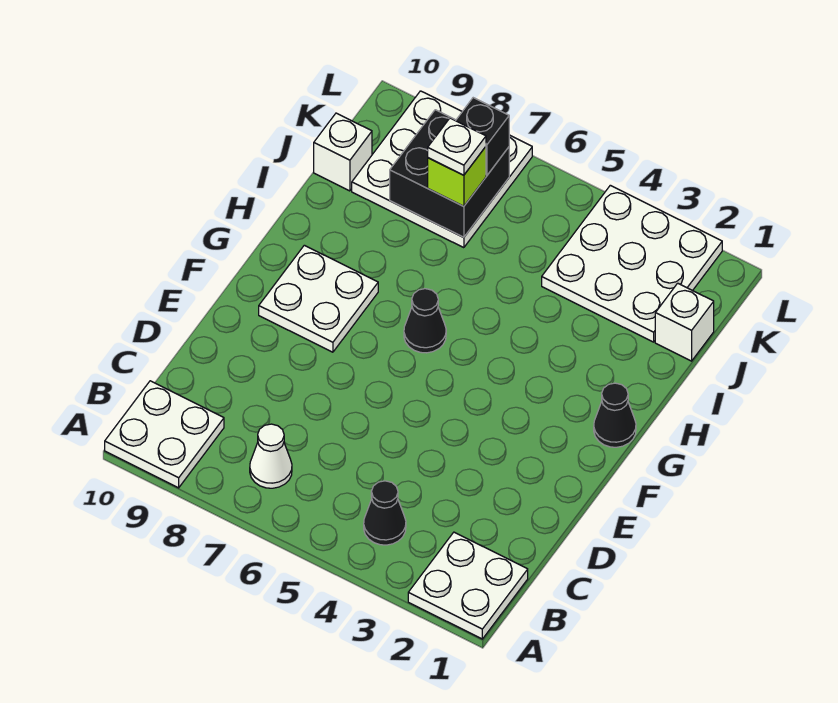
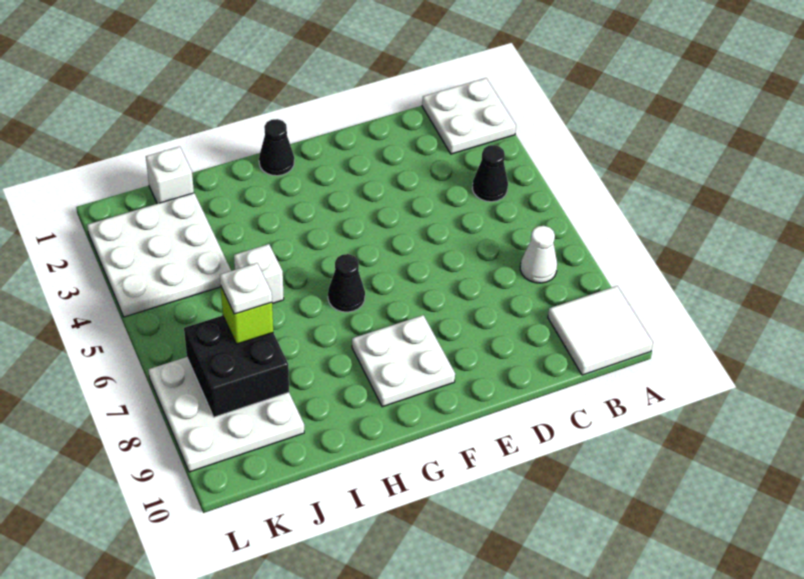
white 2x2 plate [105,381,224,488] -> white 2x2 tile [548,286,653,375]
white 1x1 brick [314,113,372,191] -> white 1x1 brick moved to [234,244,284,304]
black 1x1 brick [456,98,509,175] -> none

